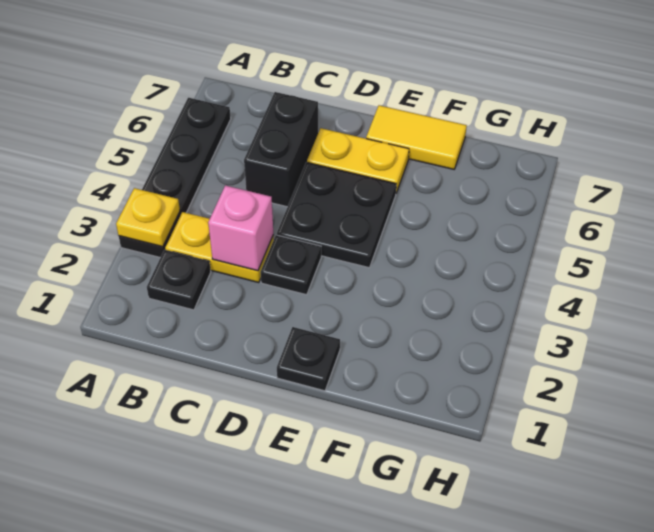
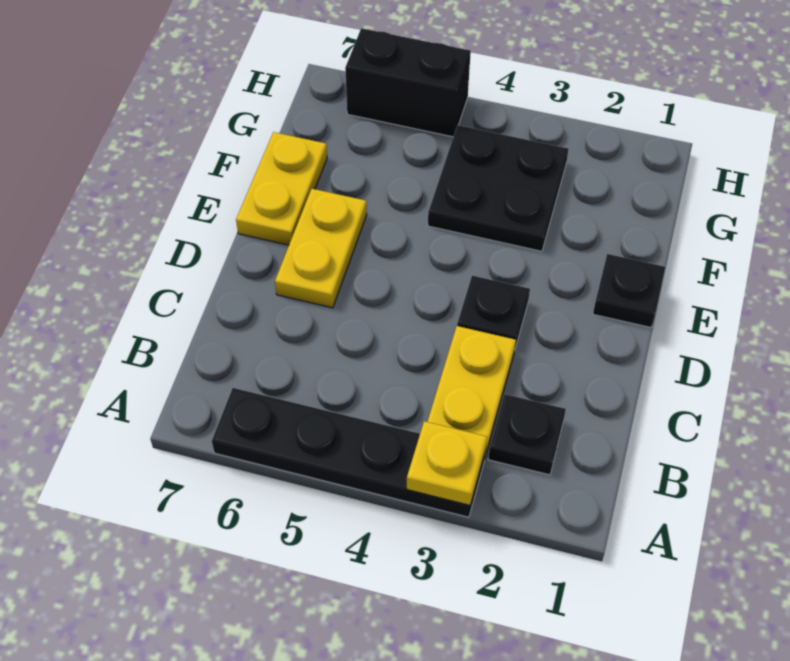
pink 1x1 brick [208,185,273,271] -> none
black 1x2 brick [244,92,318,207] -> black 1x2 brick moved to [345,28,471,137]
black 2x2 plate [277,162,396,268] -> black 2x2 plate moved to [428,125,569,251]
yellow 1x2 tile [366,105,467,169] -> yellow 1x2 plate [236,132,327,245]

